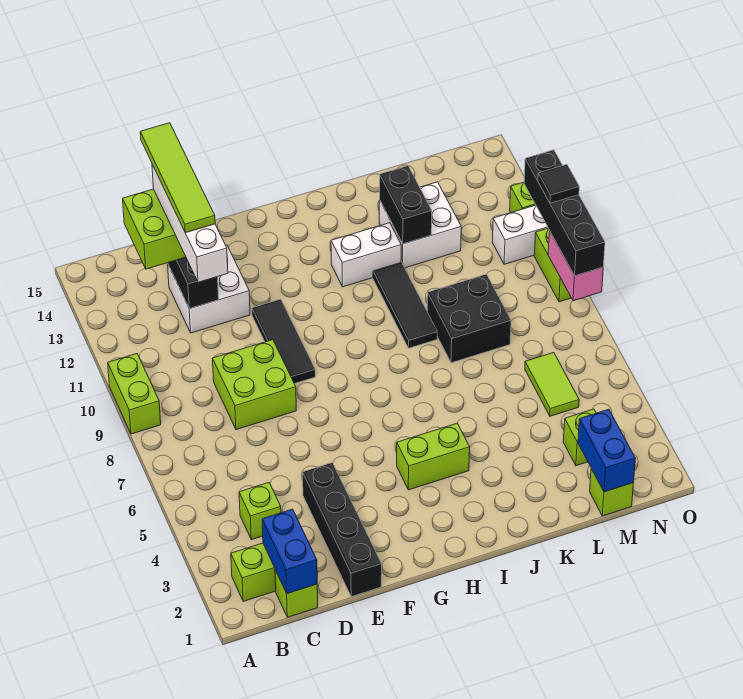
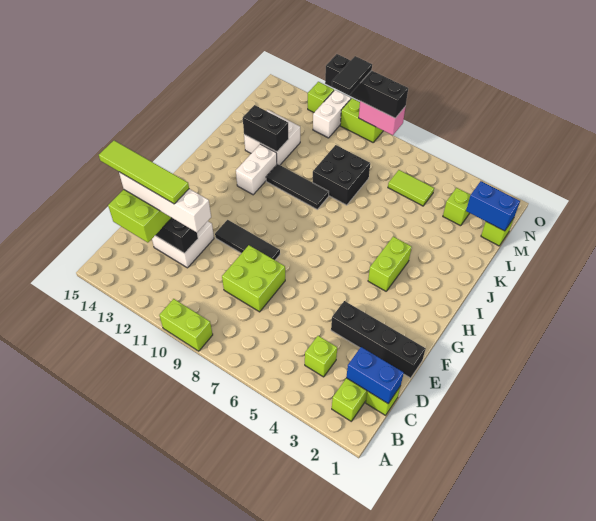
black 1x1 tile [538,164,579,203] -> black 1x2 tile [332,56,372,95]

